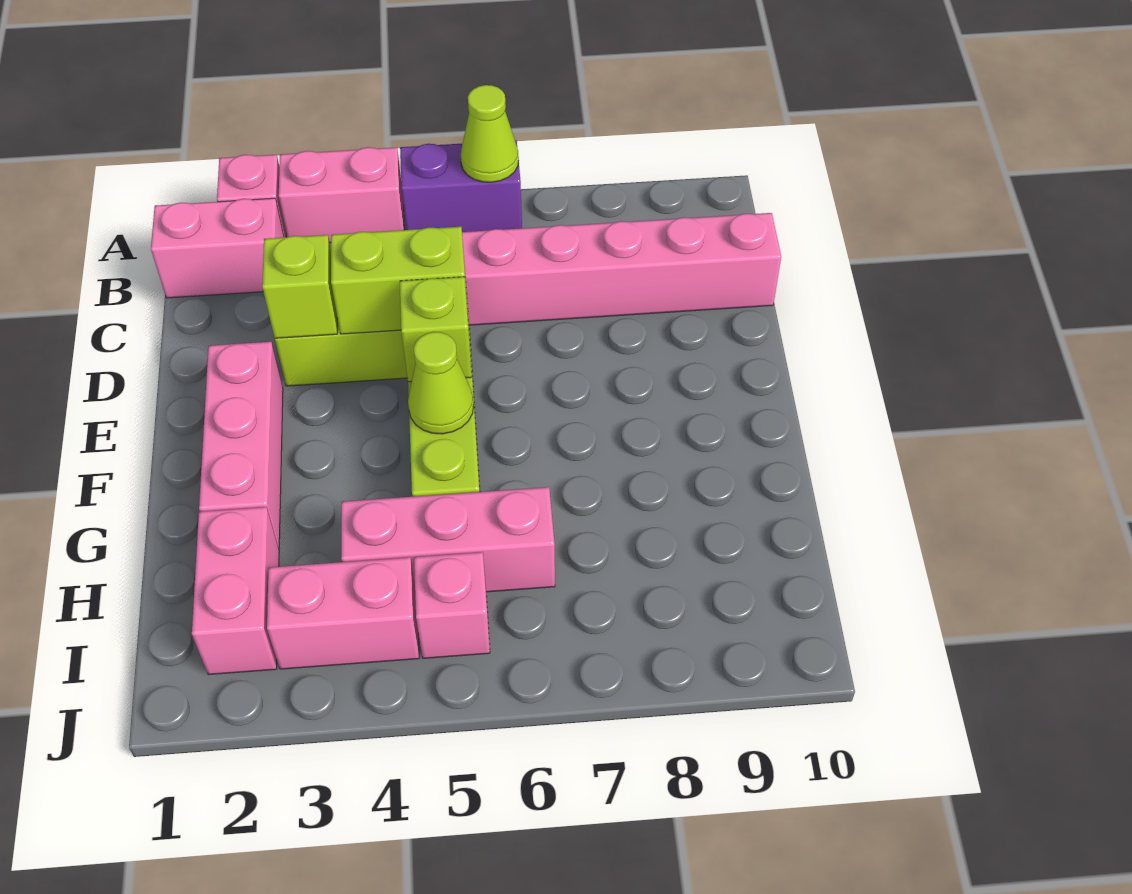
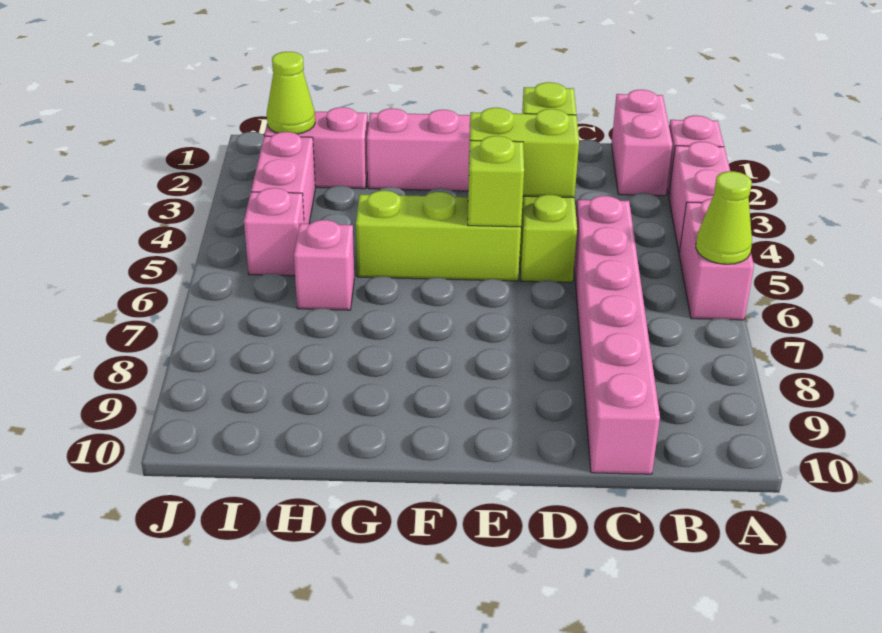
purple 1x2 brick [400,140,522,232] -> pink 1x2 brick [679,199,754,320]
lime 1x2 brick [331,227,468,334] -> lime 1x2 brick turned to [468,108,579,198]
lime 1x1 cone [408,332,474,434] -> lime 1x1 cone moved to [267,52,315,134]
pink 1x3 brick [341,487,555,592] -> pink 1x1 brick [294,220,354,310]

